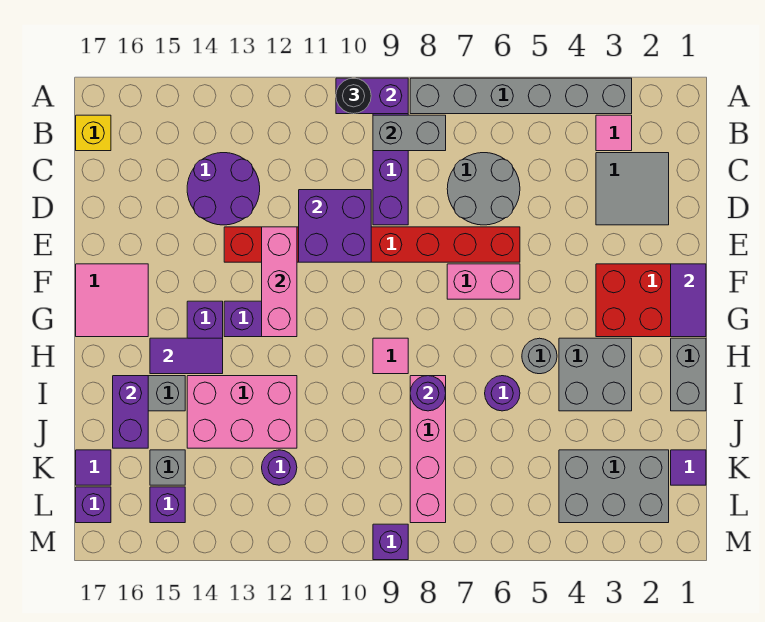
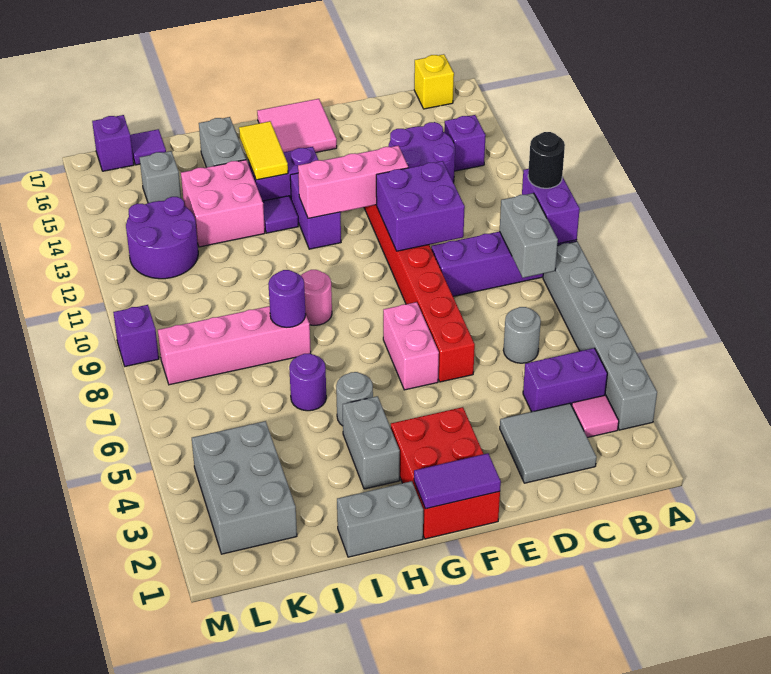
grey 2x2 round brick [447,153,520,225] -> grey 1x1 round brick [503,307,541,363]
grey 2x2 brick [559,338,632,411] -> grey 1x2 brick [343,396,400,489]
pink 1x1 tile [373,338,408,374] -> pink 1x1 round brick [301,270,332,325]
purple 1x2 tile [150,338,223,374] -> yellow 1x2 tile [239,121,288,180]
pink 2x3 brick [187,376,297,448] -> pink 2x2 brick [181,160,265,247]
purple 1x2 brick [113,376,148,448] -> purple 1x2 brick moved to [523,348,607,412]
purple 1x1 tile [671,450,706,485] -> purple 1x1 tile moved to [263,196,298,233]
purple 1x1 round brick [262,450,297,485] -> purple 2x2 round brick [126,197,198,279]
purple 1x1 brick [150,487,185,523] -> purple 1x1 brick moved to [444,115,486,171]

